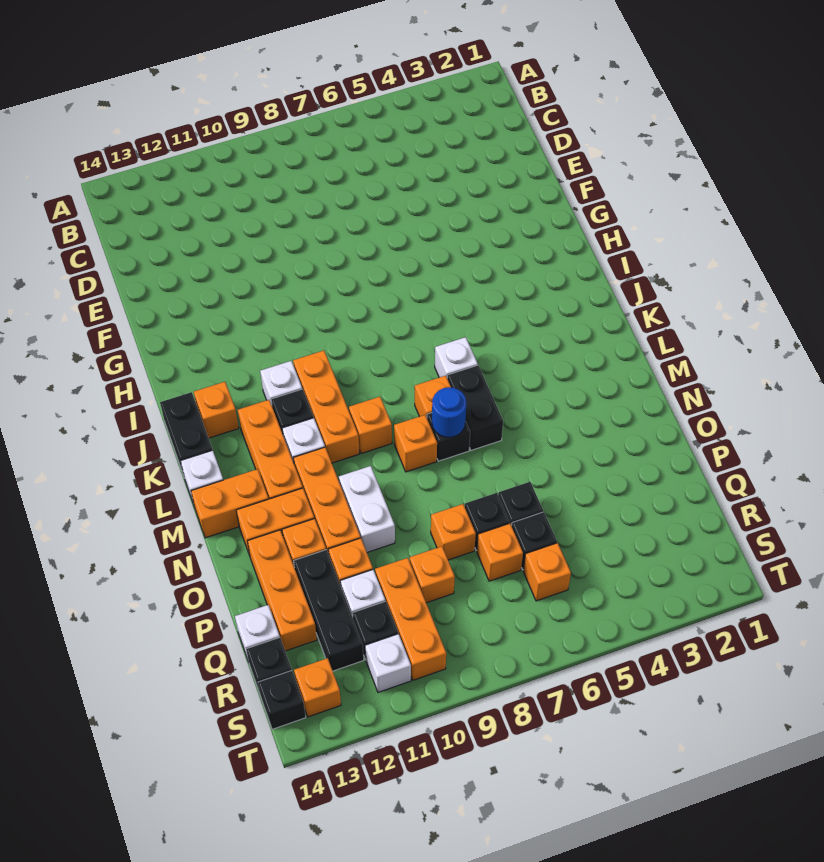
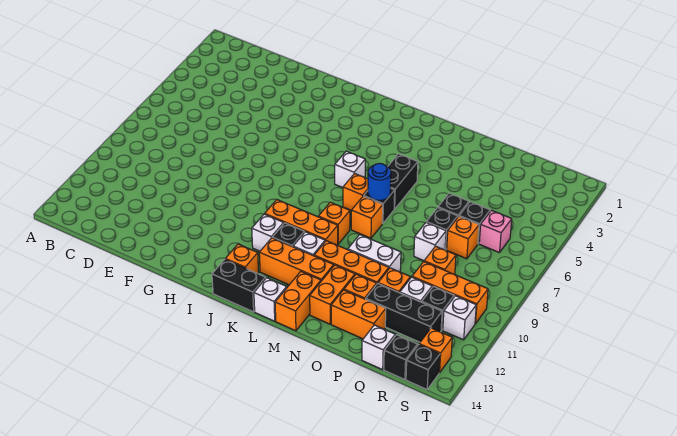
black 1x2 brick [447,365,503,450] -> black 1x2 brick turned to [388,154,418,209]
orange 1x3 brick [247,530,317,651] -> orange 1x2 brick [331,290,386,339]
orange 1x1 brick [431,504,476,560] -> white 1x1 brick [414,223,446,261]
orange 1x1 brick [523,543,571,601] -> pink 1x1 brick [479,210,512,253]

